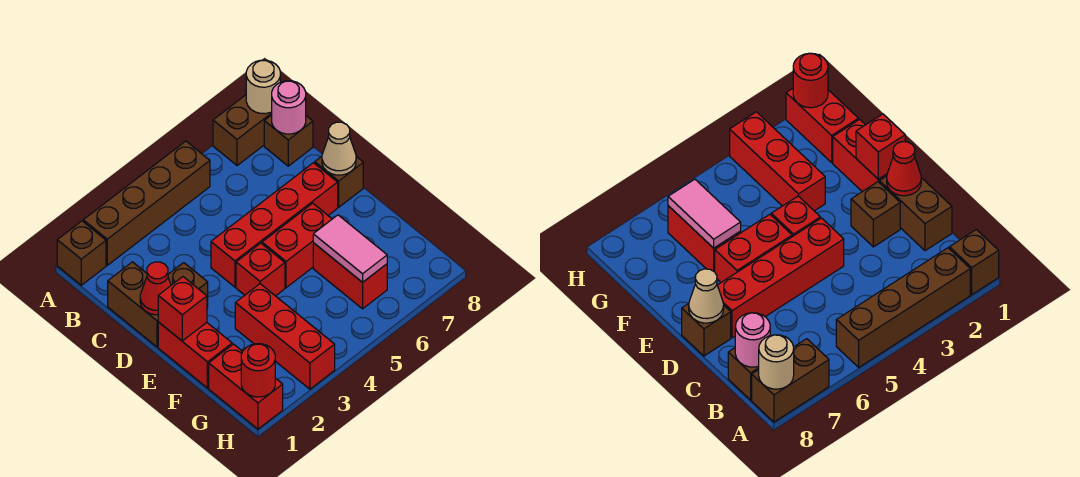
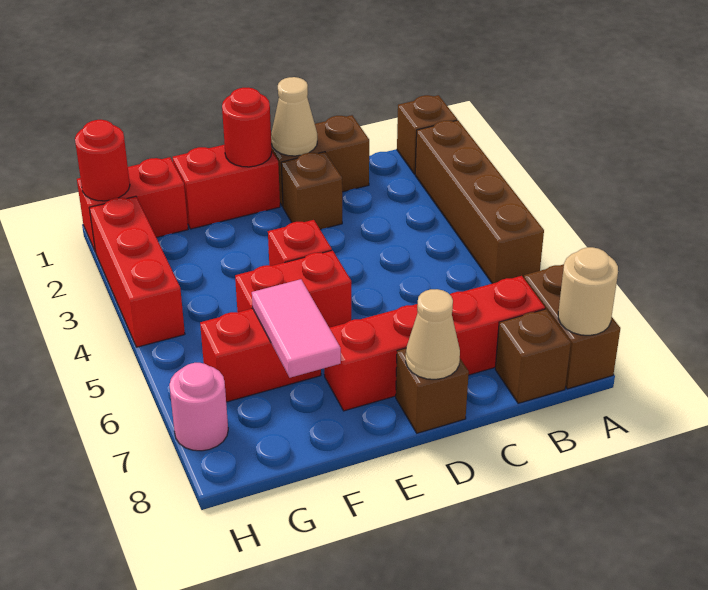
pink 1x1 round brick [272,81,306,134] -> pink 1x1 round brick moved to [169,363,228,451]
red 1x1 cone [140,262,171,315] -> tan 1x1 cone [271,77,317,156]
red 1x4 brick [211,163,338,287] -> red 1x4 brick turned to [324,276,545,411]
red 1x1 brick [158,277,207,341] -> red 1x1 round brick [222,88,272,167]
red 1x2 brick [262,203,332,288] -> red 1x2 brick turned to [235,250,351,328]
red 1x3 brick [235,284,335,389] -> red 1x3 brick turned to [90,196,185,347]
pink 1x2 tile [313,215,387,282] -> pink 1x2 tile turned to [252,279,341,378]

